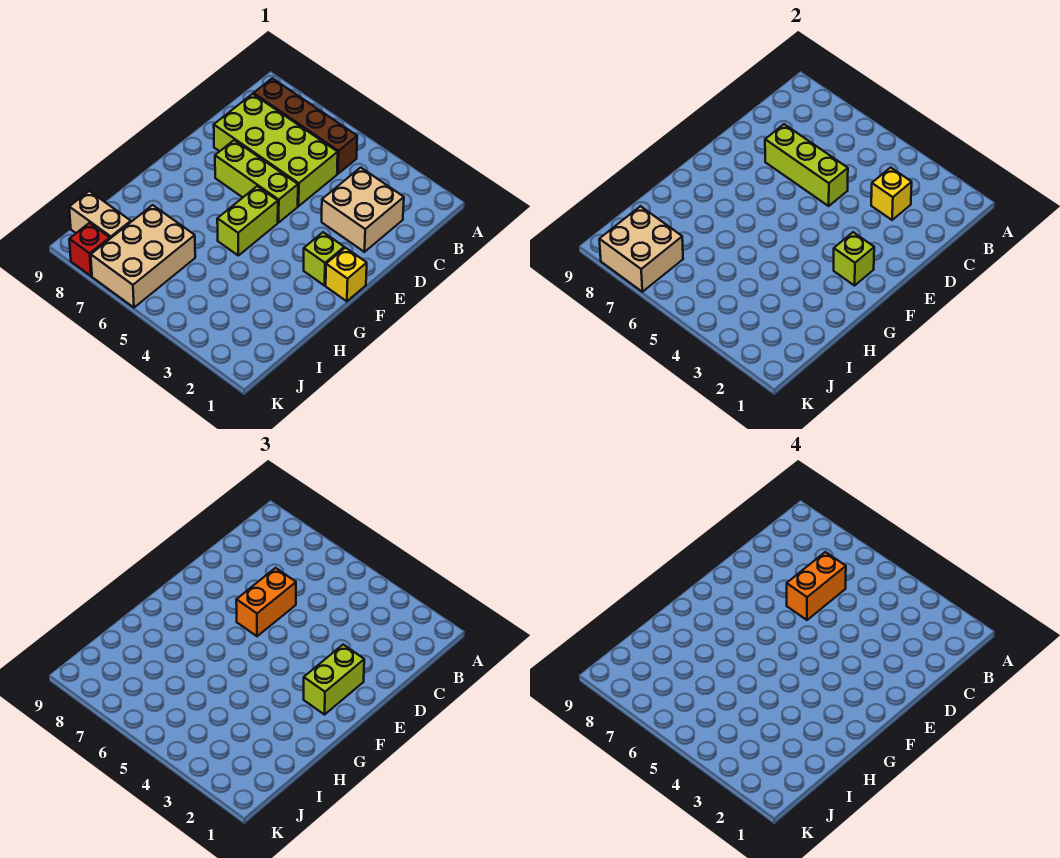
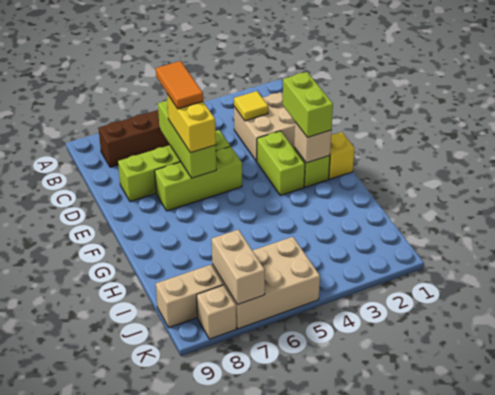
yellow 1x1 brick [871,167,912,220] -> yellow 1x1 tile [234,91,268,121]
lime 2x4 brick [214,94,338,206] -> lime 1x4 brick [118,130,230,202]
orange 1x2 brick [787,552,846,620] -> orange 1x2 tile [156,61,203,109]
lime 1x3 brick [765,124,848,206] -> lime 1x3 brick turned to [158,101,216,178]
orange 1x2 brick [236,568,296,636] -> yellow 1x2 brick [167,94,216,153]
lime 1x1 brick [834,232,874,286] -> tan 1x1 brick [294,122,332,163]
lime 1x2 brick [217,186,278,256] -> lime 1x2 brick moved to [257,131,305,195]
tan 2x3 brick [91,205,195,308] -> tan 2x3 brick turned to [212,237,320,329]
tan 2x2 brick [599,206,683,292] -> tan 1x2 brick [212,230,265,305]
red 1x1 brick [69,223,110,276] -> tan 1x1 brick [197,285,236,339]

